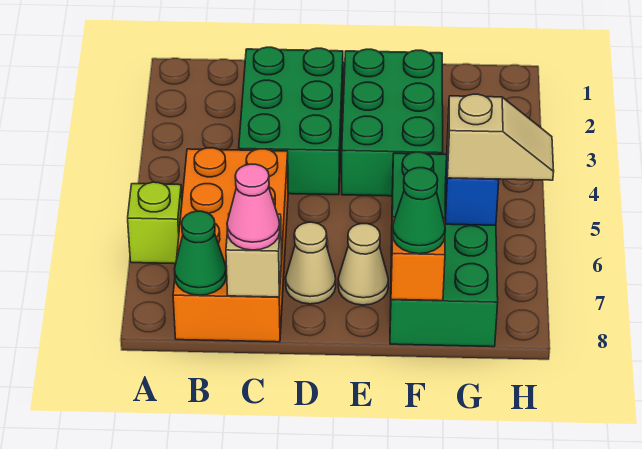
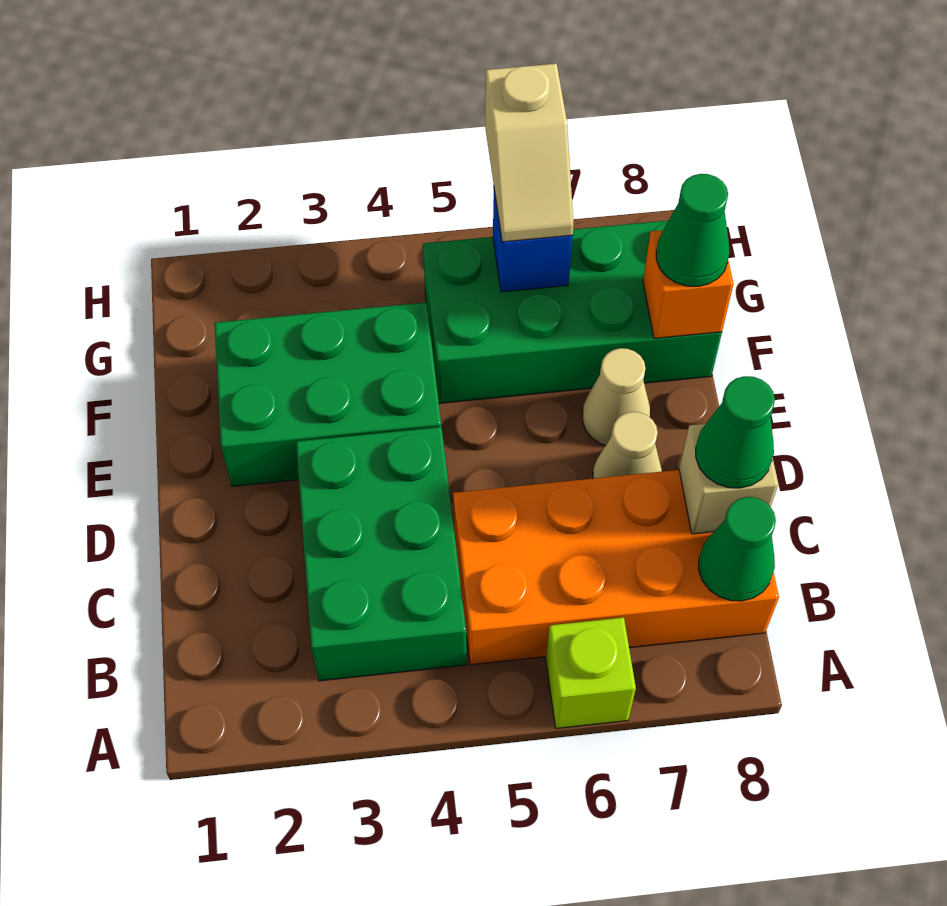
green 2x3 brick [239,47,343,195] -> green 2x3 brick turned to [296,427,467,681]
pink 1x1 cone [227,164,280,250] -> green 1x1 cone [696,376,775,488]
tan 1x2 slope [447,94,554,180] -> tan 1x2 slope turned to [485,64,574,242]

